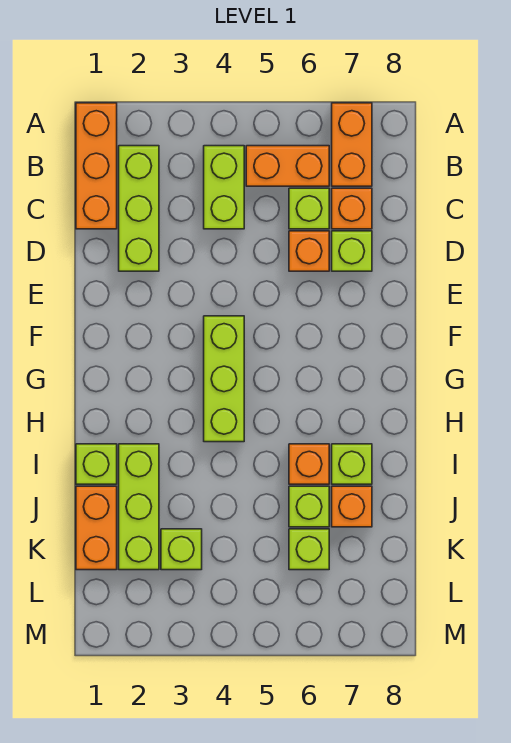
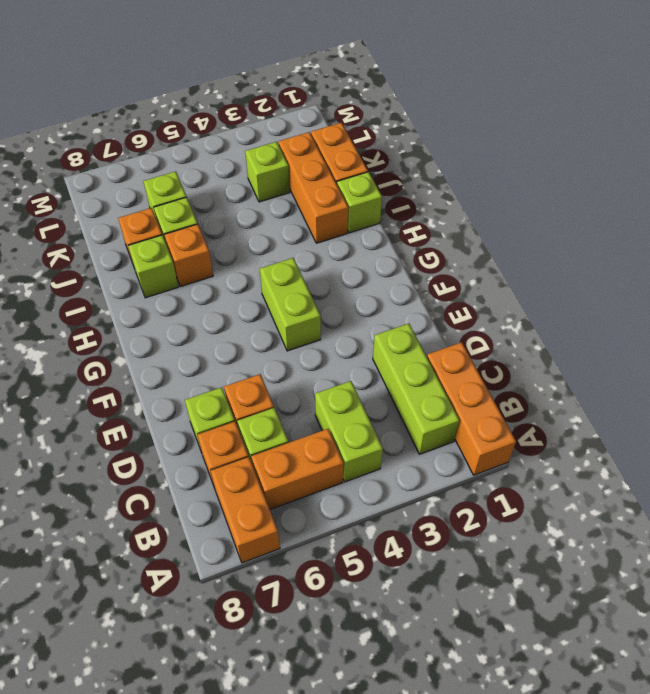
lime 1x3 brick [204,316,244,442] -> lime 1x2 brick [260,258,321,351]
lime 1x3 brick [119,444,159,570] -> orange 1x3 brick [278,132,348,243]

